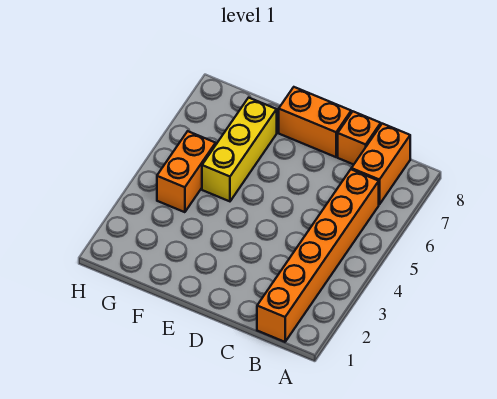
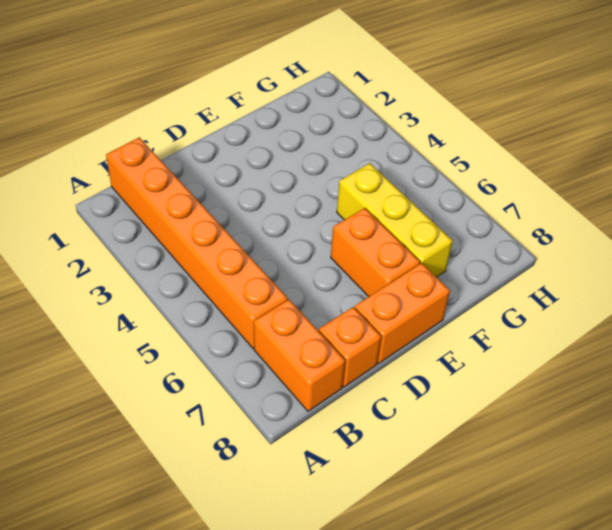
orange 1x2 brick [157,131,216,212] -> orange 1x2 brick moved to [331,208,420,297]

